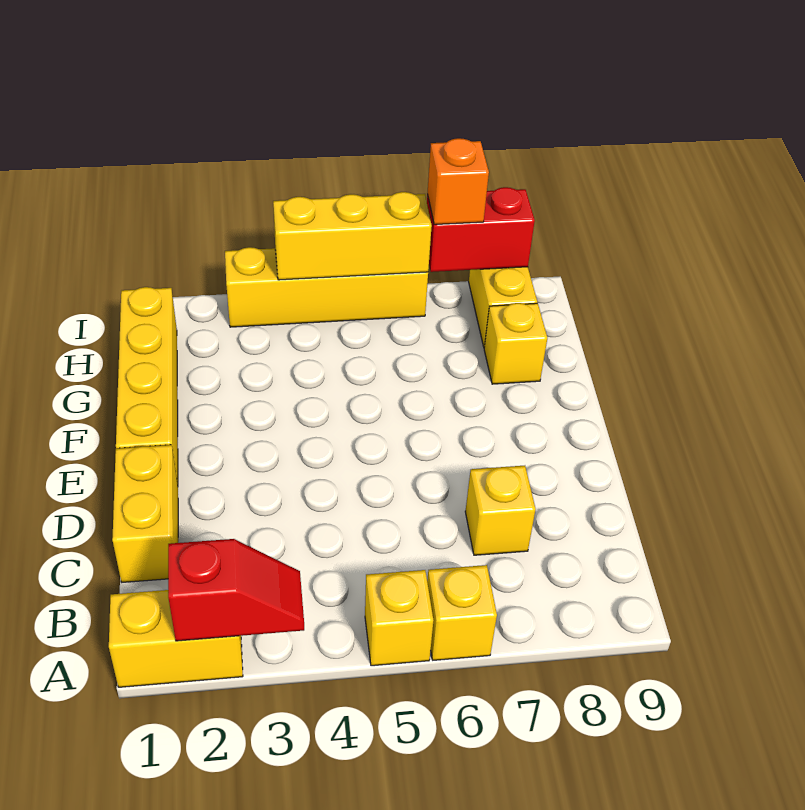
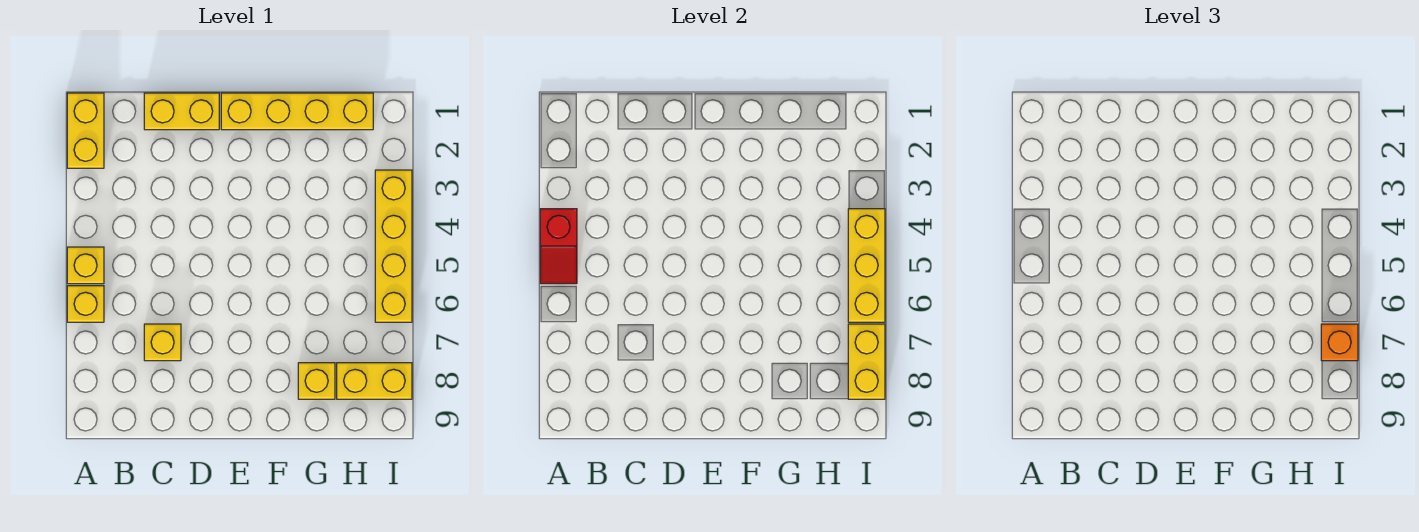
red 1x2 slope [168,539,304,641] -> red 1x2 slope moved to [540,209,577,284]
red 1x2 brick [427,187,535,272] -> yellow 1x2 brick [848,324,885,399]

